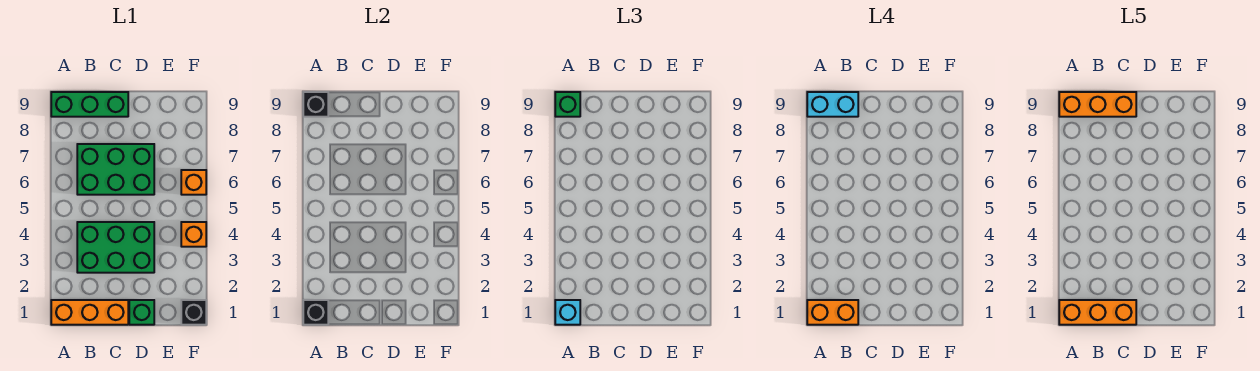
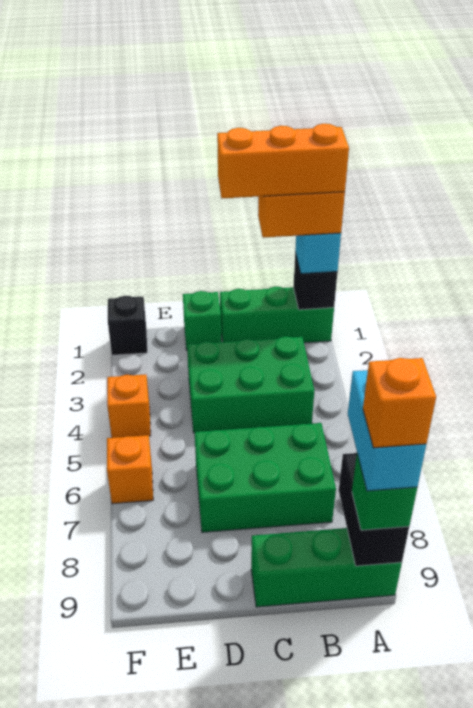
orange 1x3 brick [51,300,128,325] -> green 1x3 brick [220,286,334,343]
black 1x1 brick [303,92,328,117] -> black 1x2 brick [339,453,409,566]
cyan 1x2 brick [807,92,858,117] -> cyan 1x2 brick turned to [348,370,426,491]
orange 1x3 brick [1059,92,1136,117] -> orange 1x1 brick [363,358,436,448]

